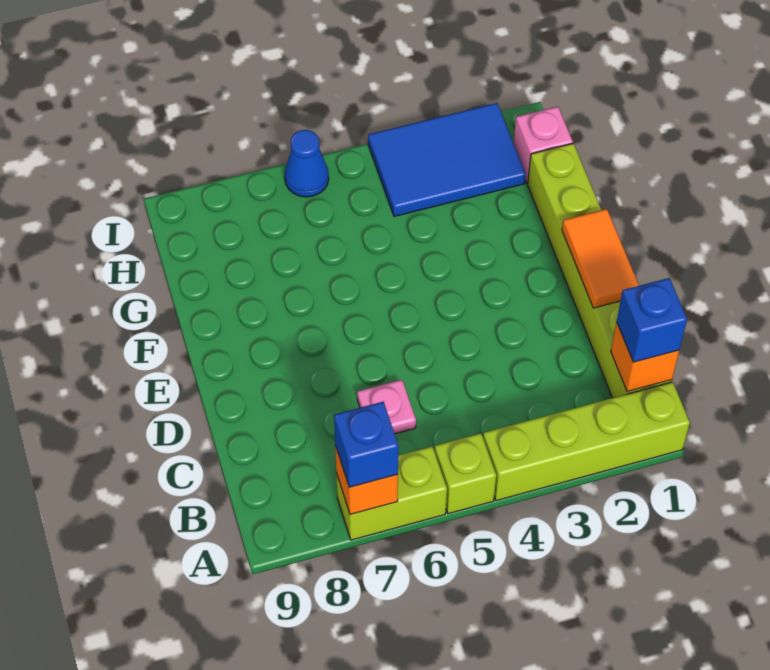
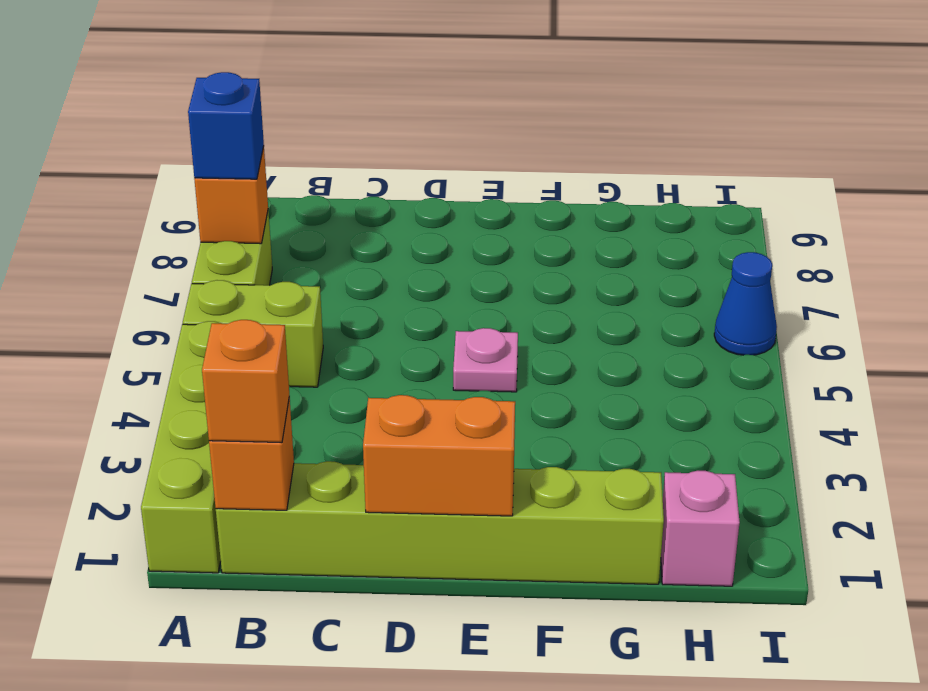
lime 1x1 brick [434,433,496,514] -> lime 1x2 brick [183,280,323,387]
blue 1x1 brick [617,278,687,362] -> orange 1x1 brick [202,320,289,443]
pink 1x1 plate [357,380,416,434] -> pink 1x1 plate moved to [453,328,518,392]
orange 1x2 tile [562,209,639,308] -> orange 1x2 brick [363,395,515,516]
blue 2x3 tile [368,103,526,217] -> none

